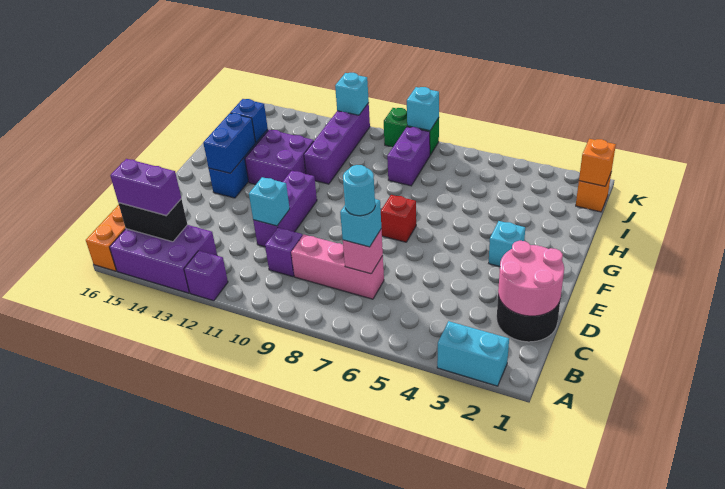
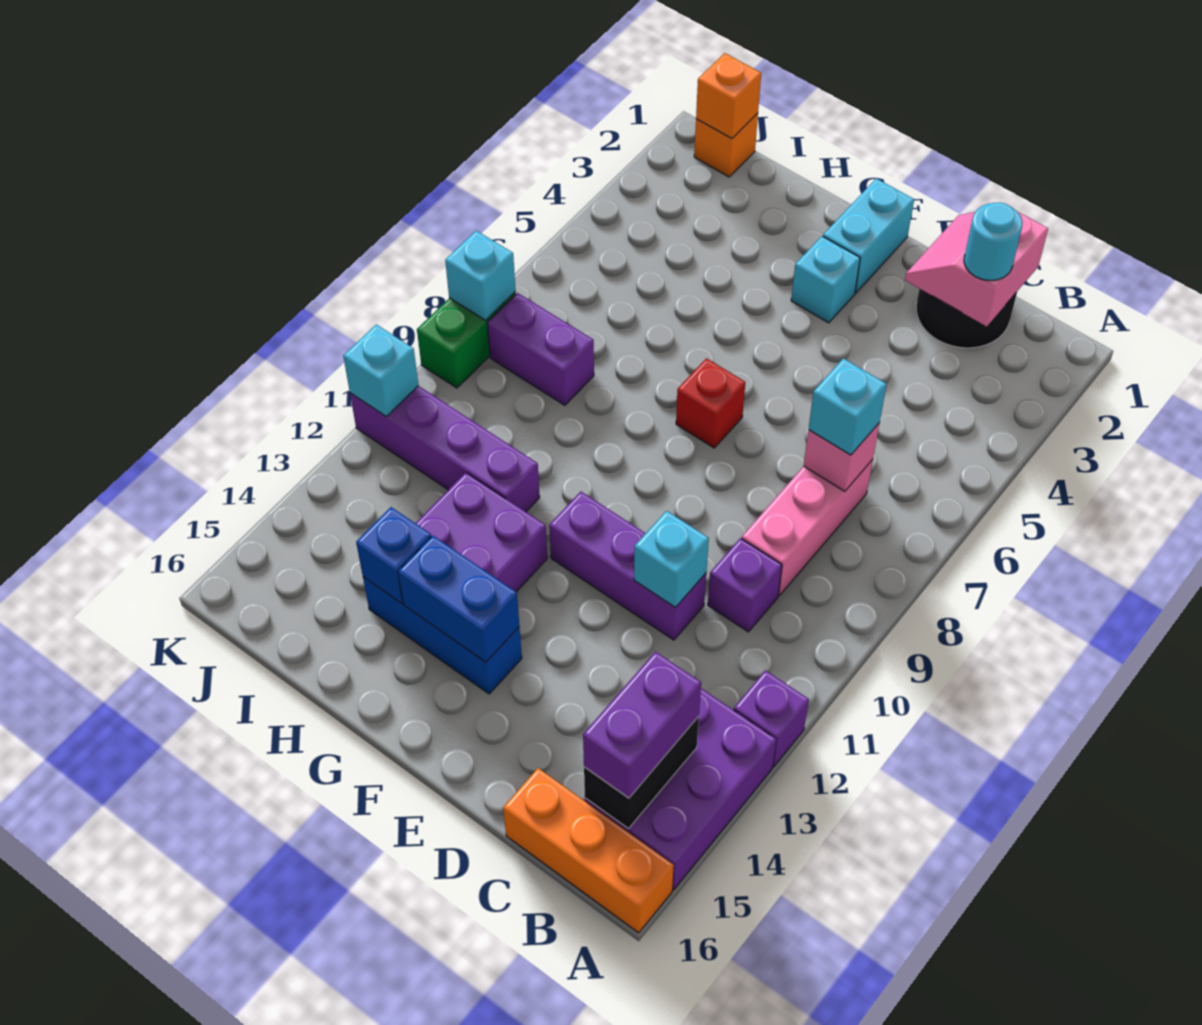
cyan 1x2 brick [437,321,509,386] -> cyan 1x2 brick moved to [823,178,914,293]
pink 2x2 round brick [498,241,564,316] -> pink 2x2 slope [905,212,1048,327]
cyan 1x1 round brick [343,165,375,216] -> cyan 1x1 round brick moved to [964,202,1023,281]

